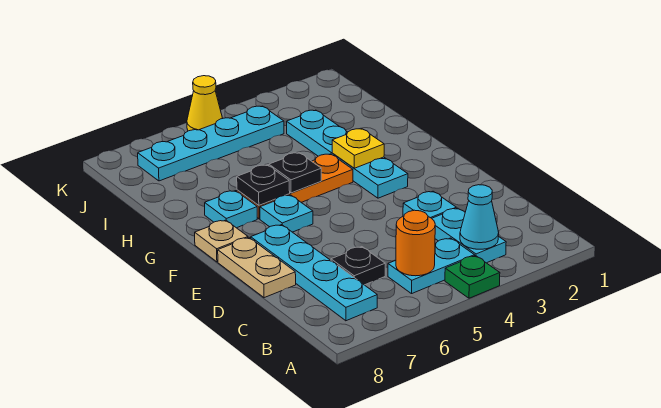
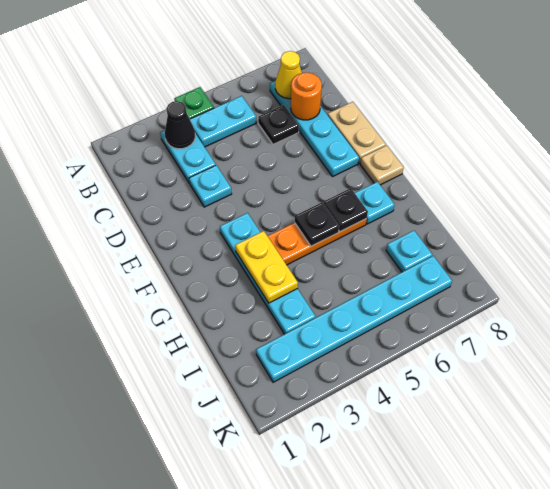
cyan 1x1 cone [460,185,499,249] -> black 1x1 cone [165,101,195,149]
orange 1x1 round brick [396,210,435,276] -> orange 1x1 round brick moved to [291,72,322,120]
cyan 1x1 plate [260,195,313,232] -> cyan 1x1 plate moved to [386,231,432,272]
yellow 1x1 plate [332,129,384,168] -> yellow 1x2 plate [235,231,298,303]
cyan 1x4 plate [138,106,284,181] -> cyan 1x6 plate [256,256,452,382]
yellow 1x1 cone [187,76,223,131] -> yellow 1x1 cone moved to [275,51,302,99]

